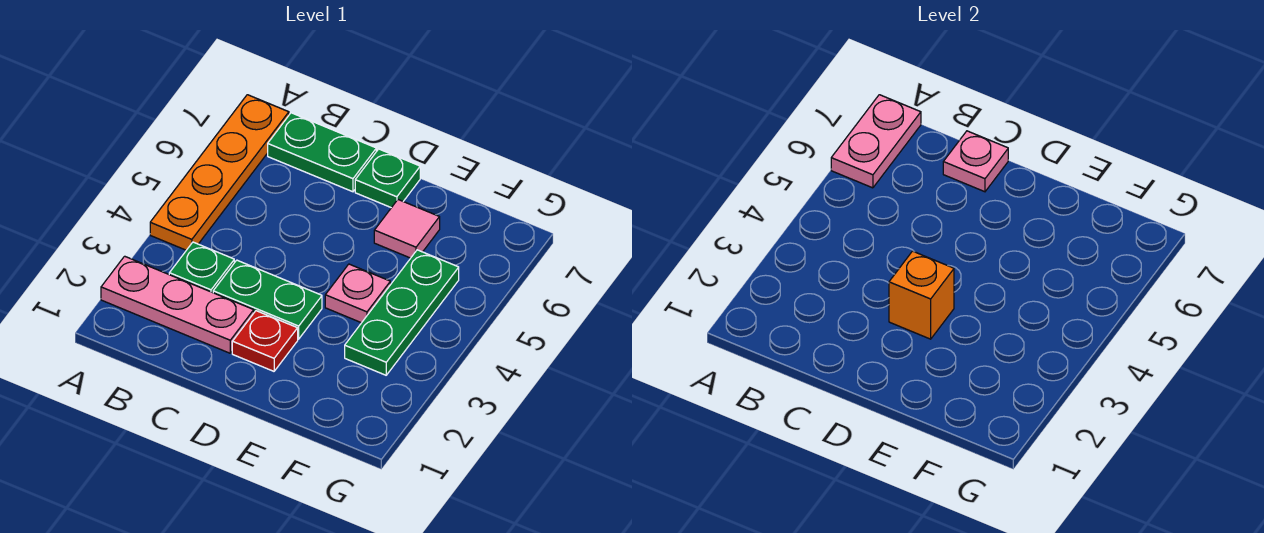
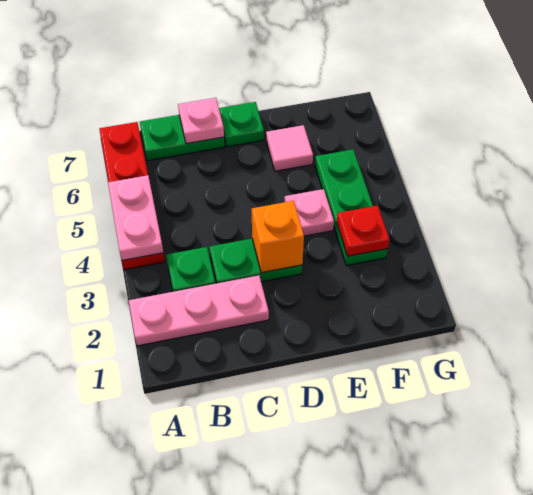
orange 1x4 plate [150,95,289,250] -> red 1x4 plate [100,122,165,270]
pink 1x2 plate [831,95,921,188] -> pink 1x2 plate moved to [108,175,163,260]
red 1x1 plate [232,311,298,371] -> red 1x1 plate moved to [337,206,390,256]

